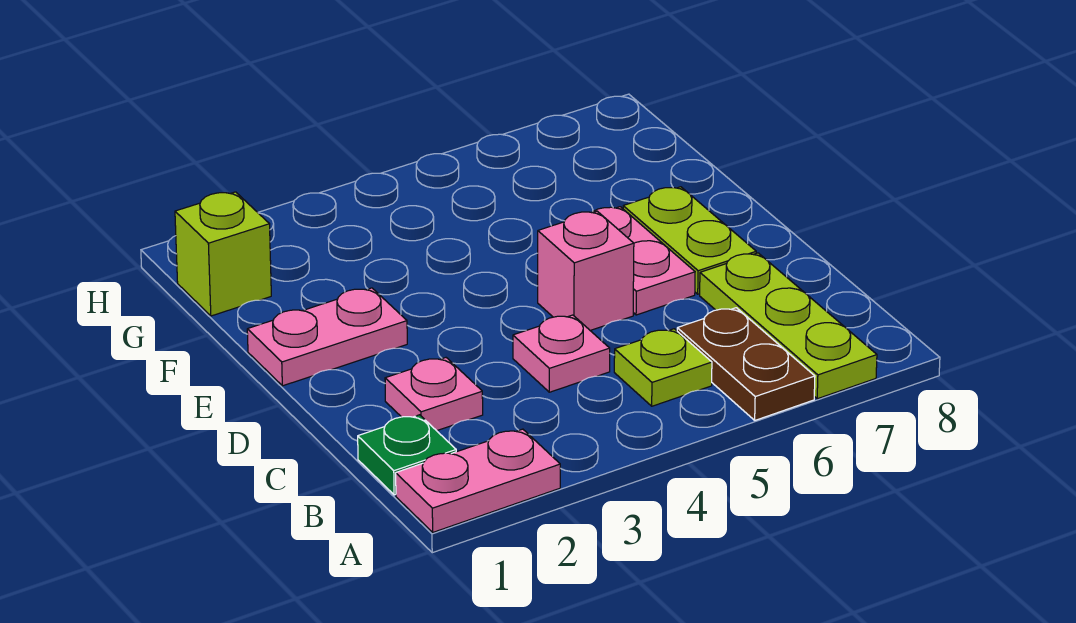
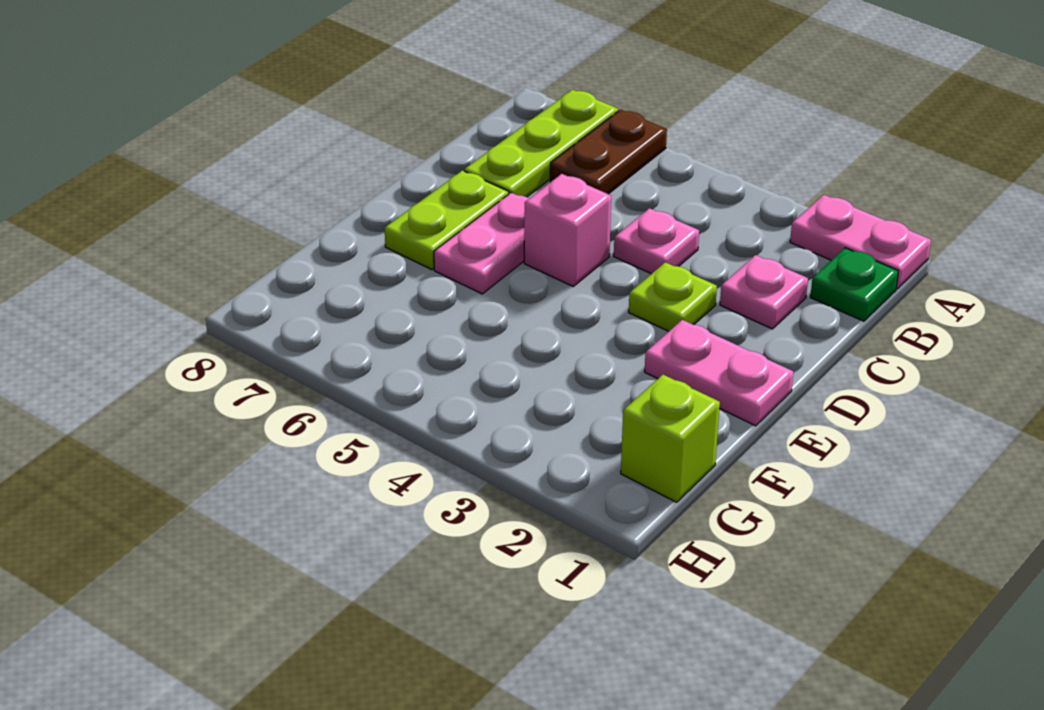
lime 1x1 plate [614,329,712,406] -> lime 1x1 plate moved to [629,262,717,331]

